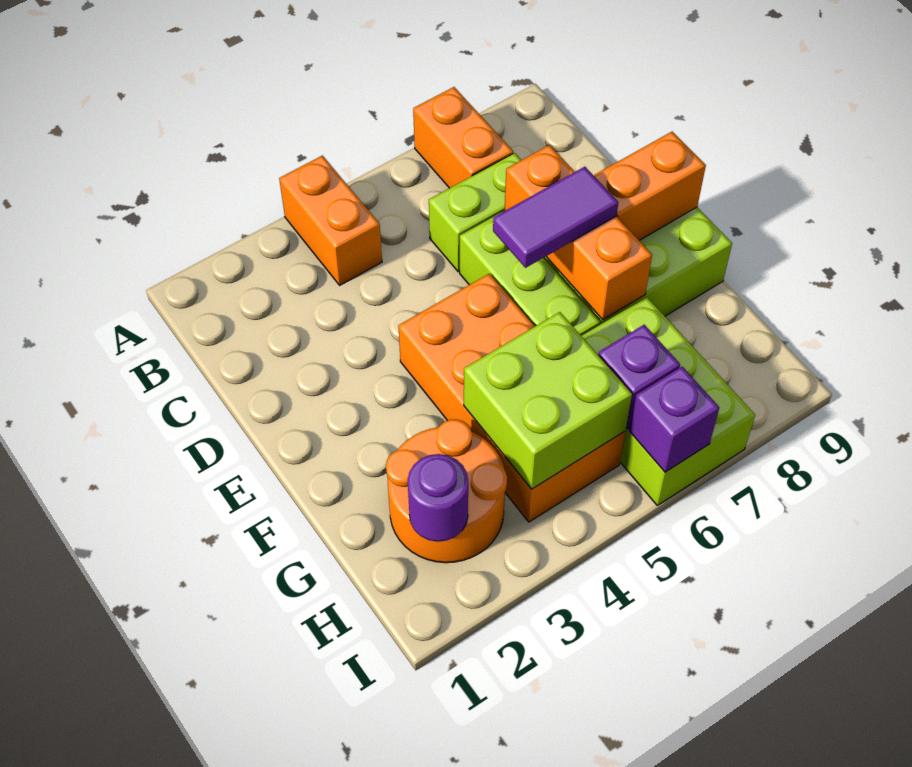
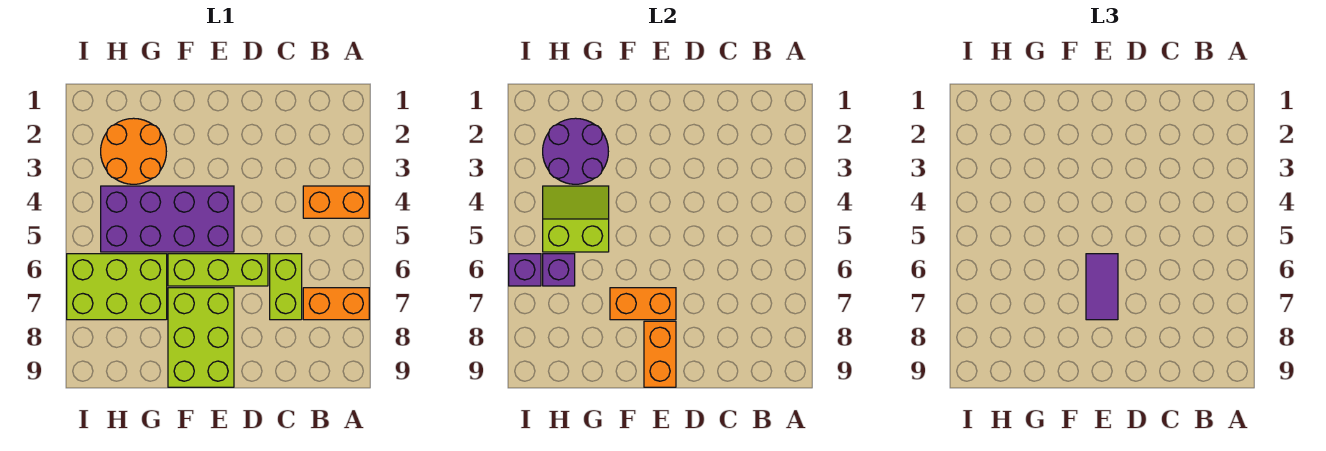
orange 1x3 brick [505,145,652,320] -> orange 1x2 brick [610,288,676,320]
orange 2x4 brick [398,274,625,522] -> purple 2x4 brick [101,186,234,252]
lime 2x2 brick [464,312,632,489] -> lime 2x2 slope [543,186,609,252]
purple 1x1 round brick [408,454,468,542] -> purple 2x2 round brick [543,118,608,184]

